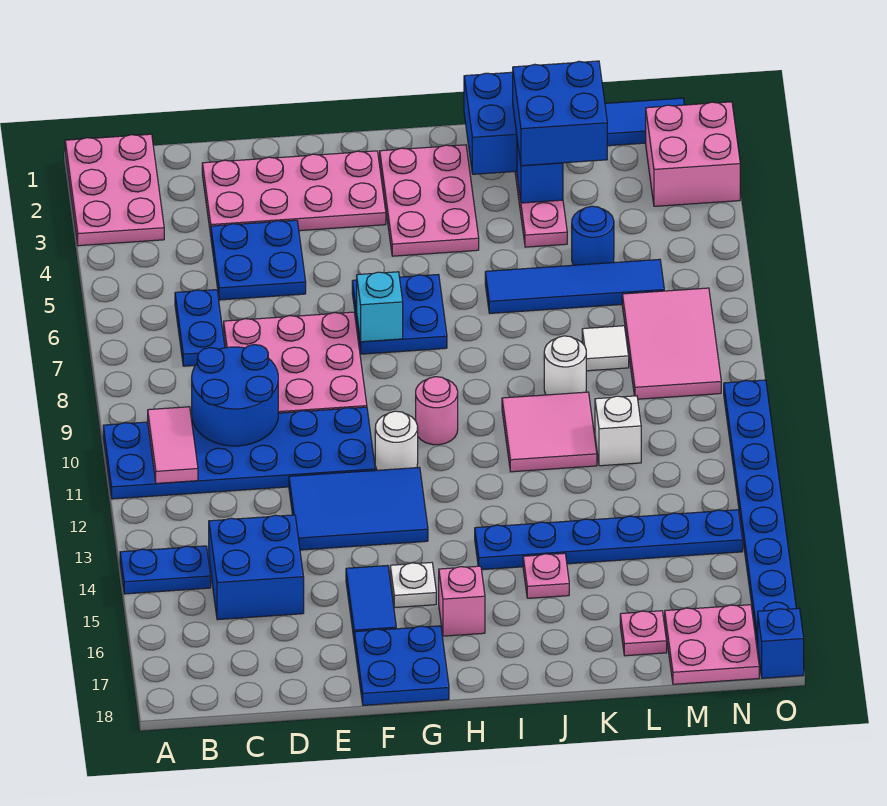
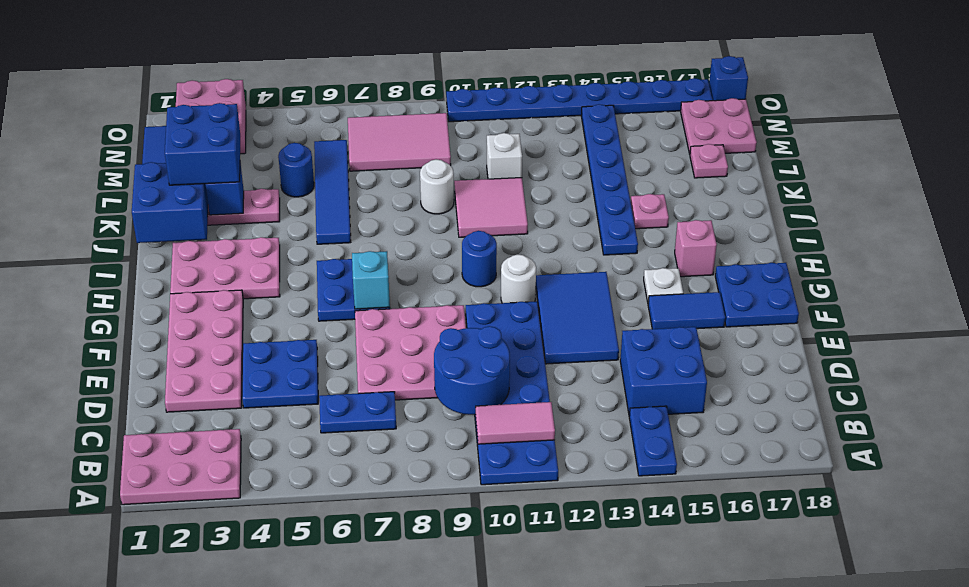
pink 1x1 round brick [416,377,458,445] -> blue 1x1 round brick [462,231,497,287]
white 1x1 tile [582,326,629,371] -> none

